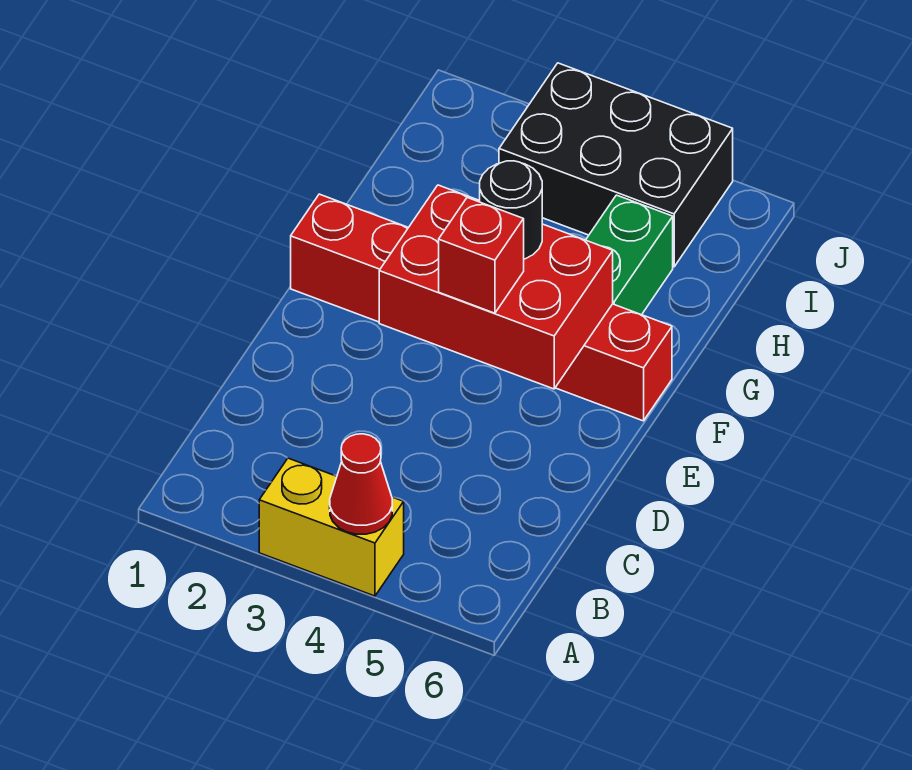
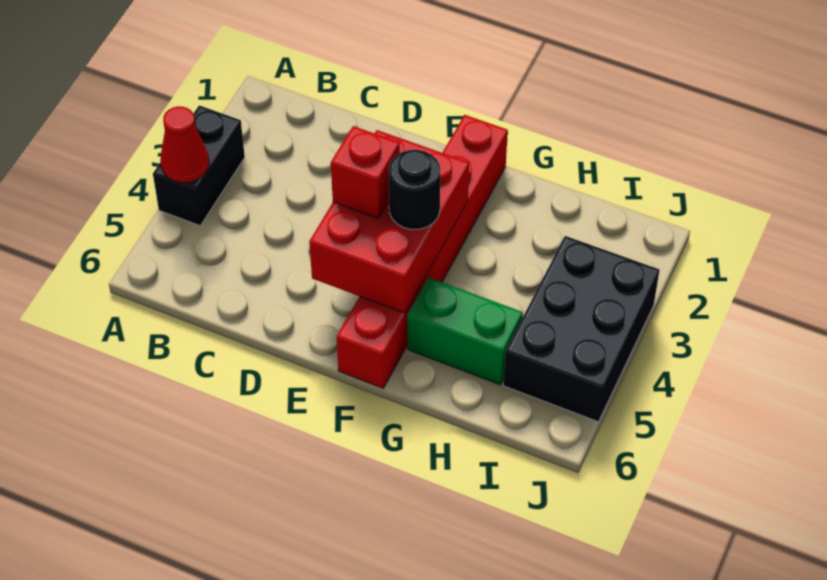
yellow 1x2 brick [259,458,404,596] -> black 1x2 brick [153,105,245,226]

